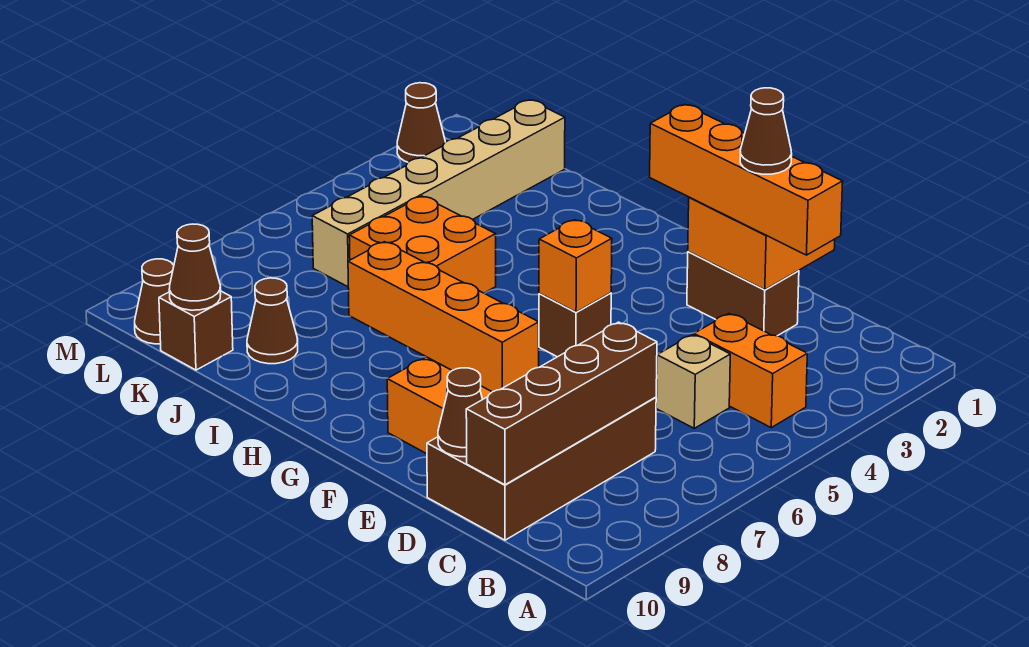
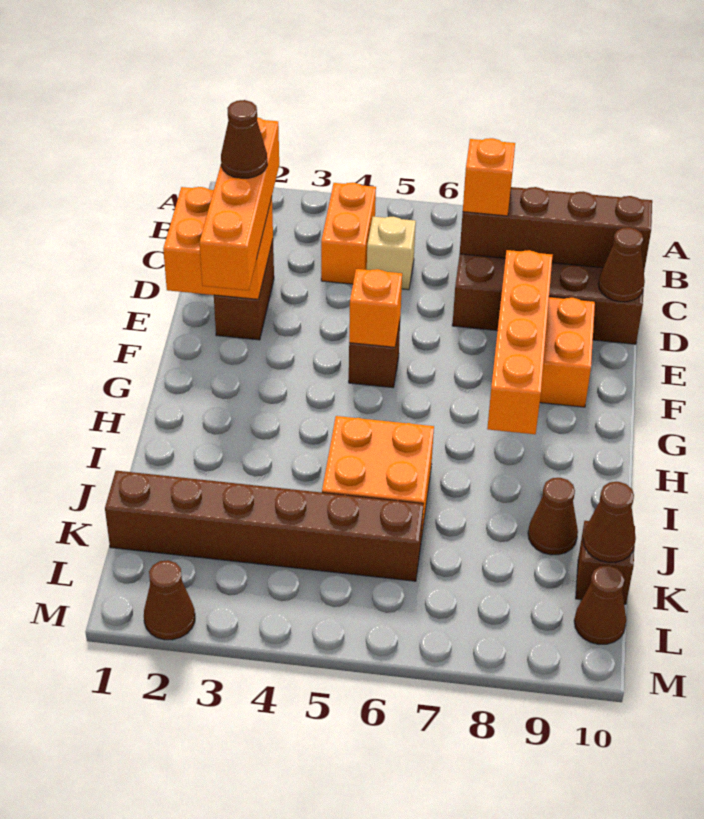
none -> orange 1x1 brick [463,138,515,216]
tan 1x6 brick [312,100,565,287] -> brown 1x6 brick [105,471,424,581]

